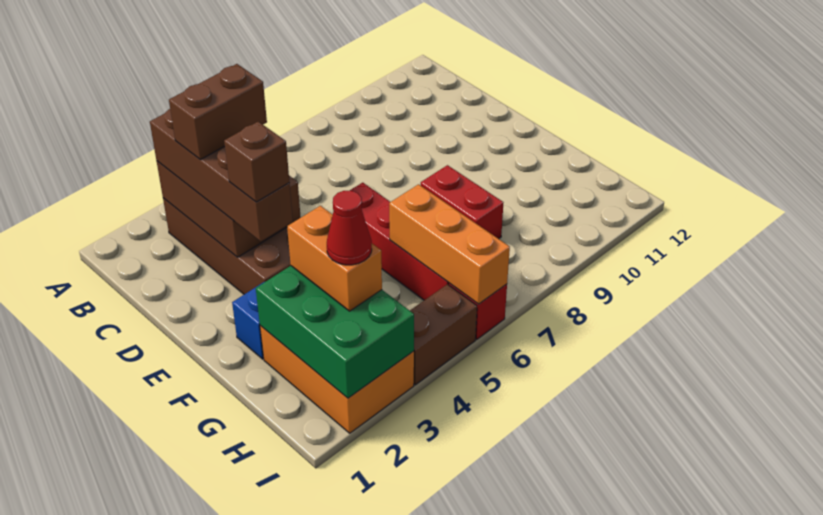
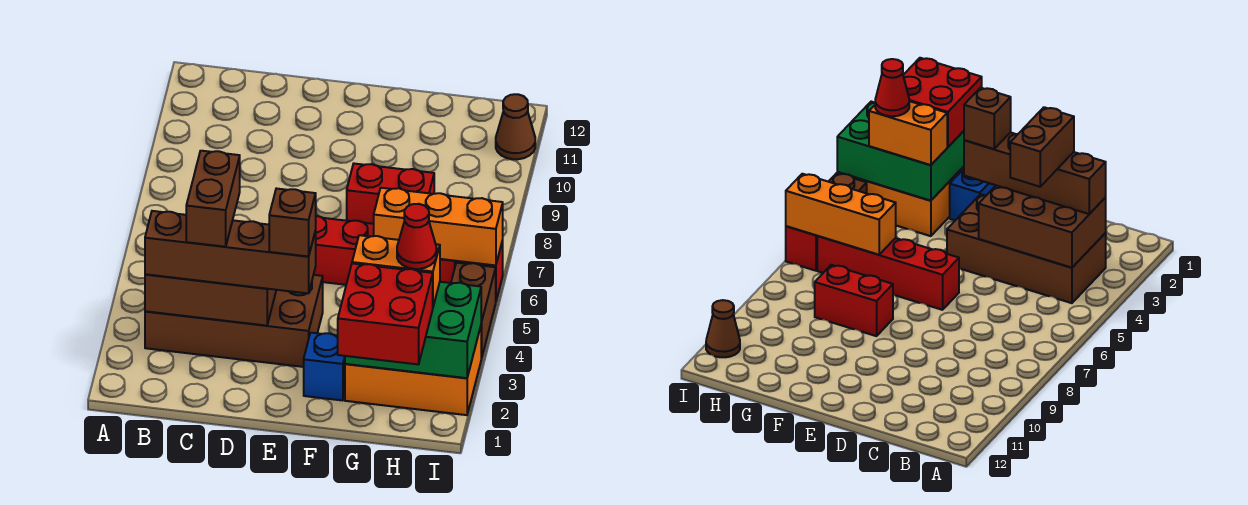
none -> red 2x2 brick [338,263,433,364]
none -> brown 1x1 cone [496,94,535,159]

